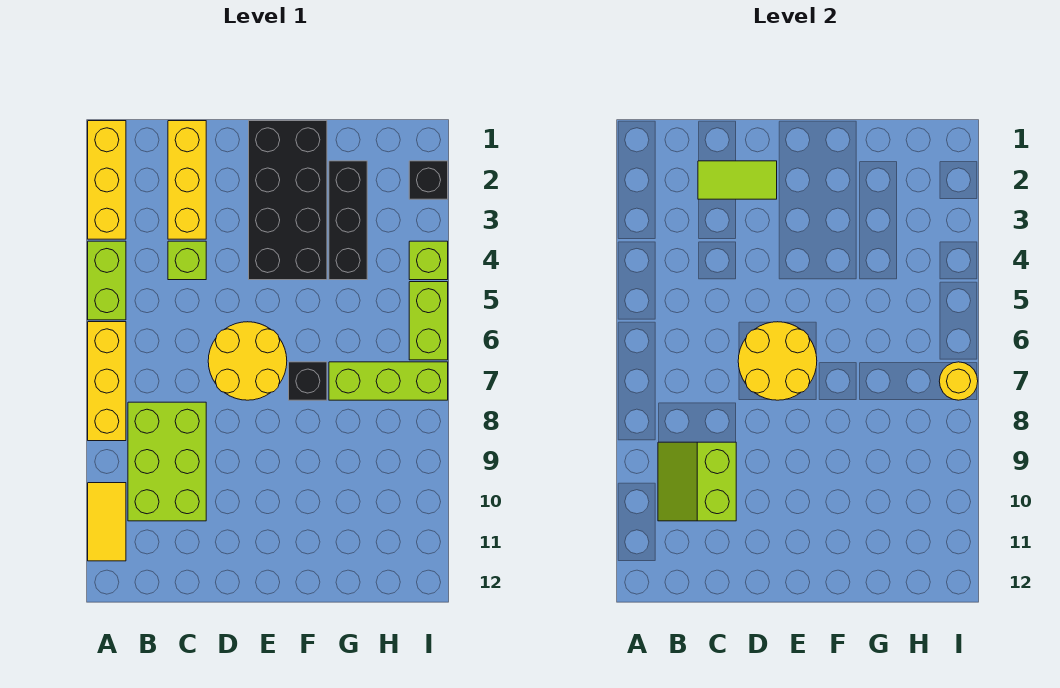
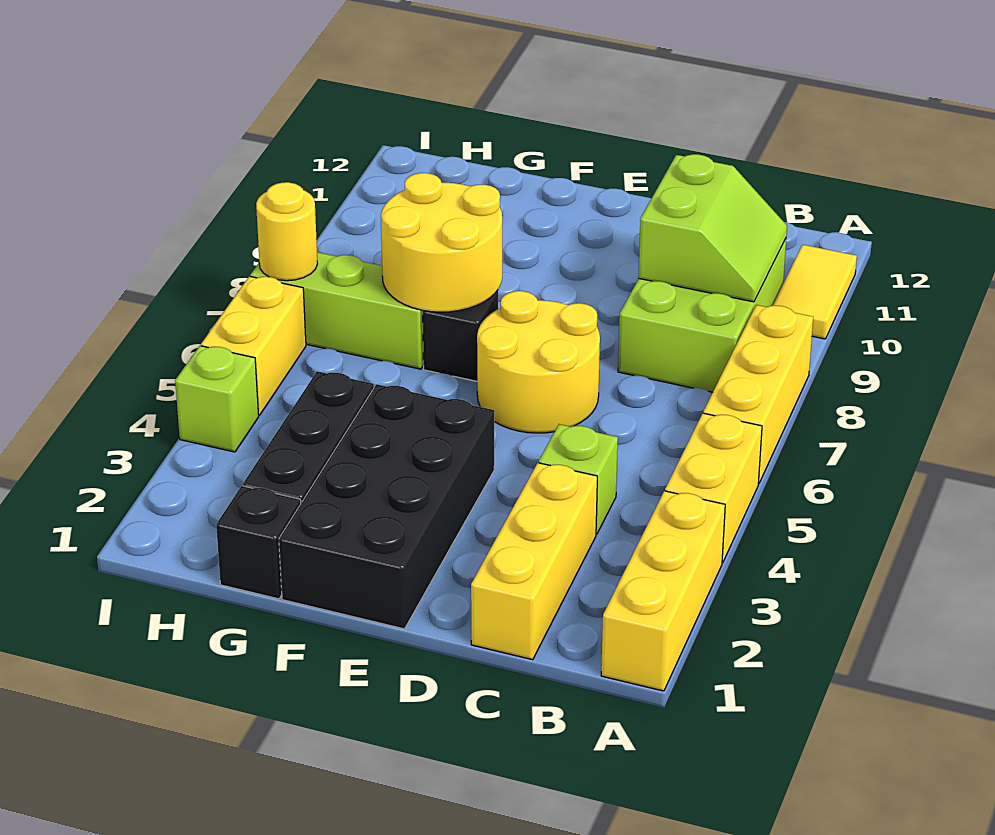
lime 1x2 brick [88,241,126,320] -> yellow 1x2 brick [665,413,762,563]
lime 1x2 tile [698,161,777,199] -> none
yellow 2x2 round brick [738,322,817,400] -> yellow 2x2 round brick moved to [381,173,502,312]
black 1x1 brick [409,161,448,199] -> black 1x1 brick moved to [216,486,301,599]
lime 1x2 brick [409,282,448,360] -> yellow 1x2 brick [201,276,306,415]

